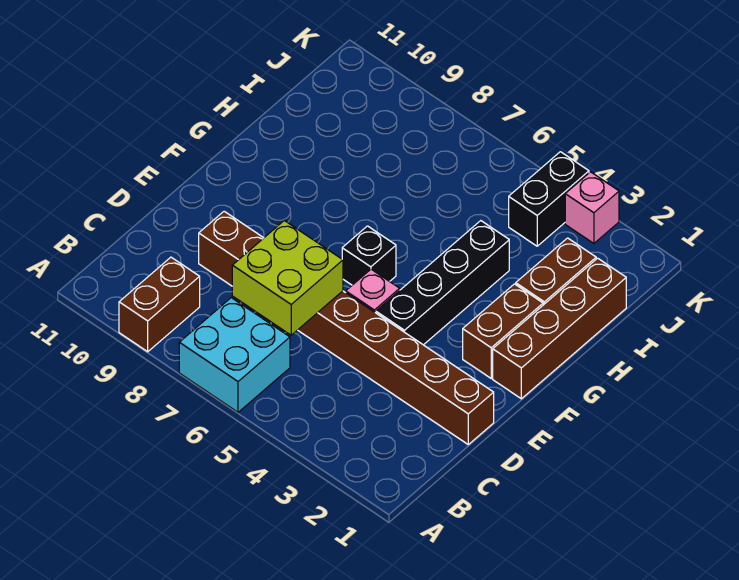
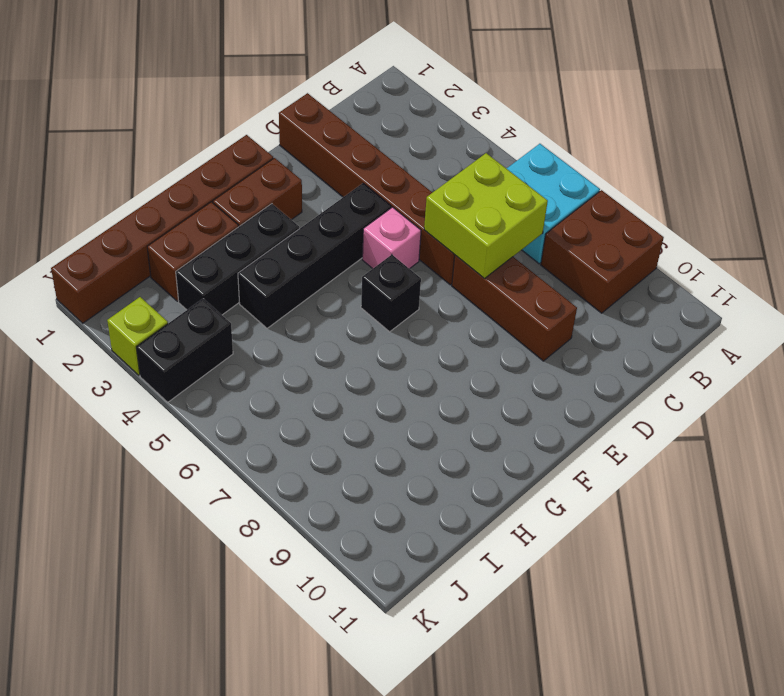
brown 1x2 brick [119,257,200,352] -> brown 2x2 brick [541,190,664,313]
brown 1x4 brick [493,258,626,399] -> brown 1x6 brick [51,135,273,323]
none -> black 1x3 brick [176,204,299,315]
pink 1x1 brick [565,172,619,243] -> lime 1x1 brick [107,297,168,375]

